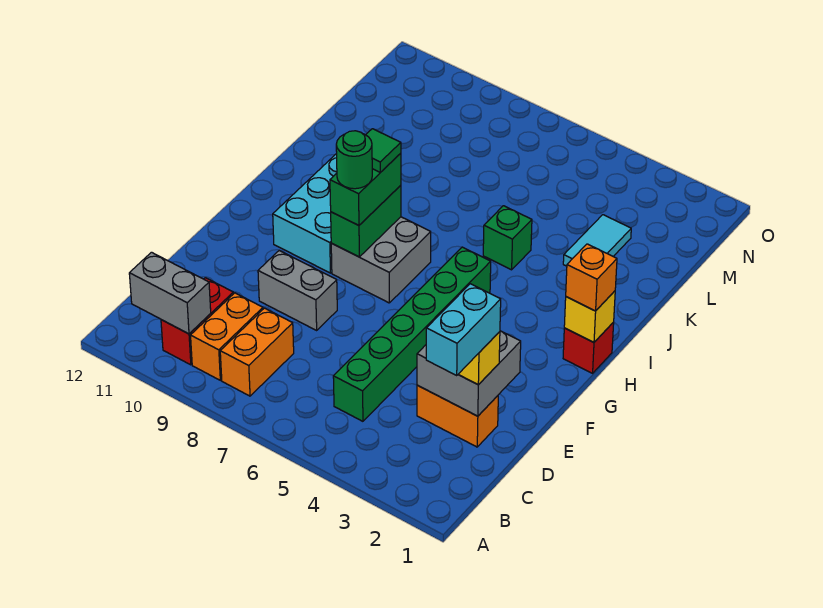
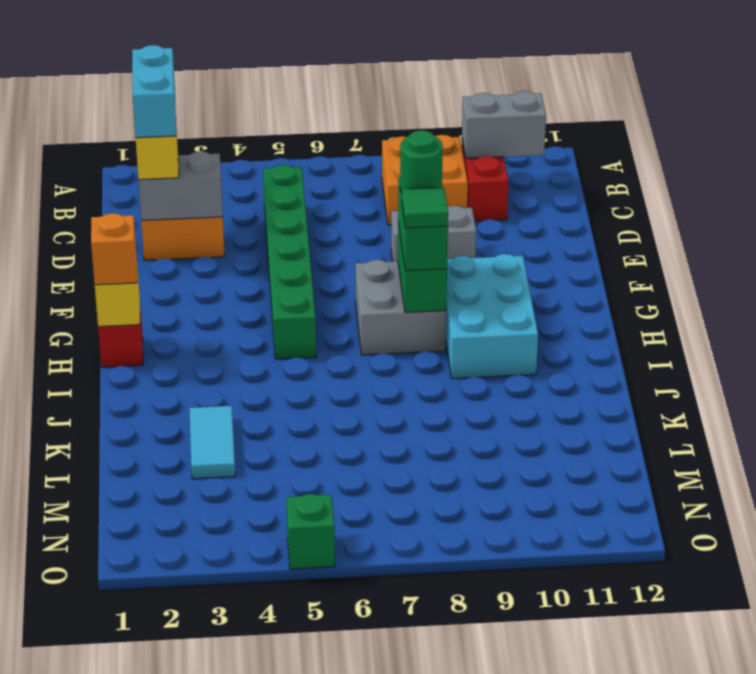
grey 2x2 brick [417,331,521,416] -> grey 1x2 brick [138,151,223,221]
green 1x1 brick [483,206,532,270] -> green 1x1 brick moved to [287,494,335,569]

